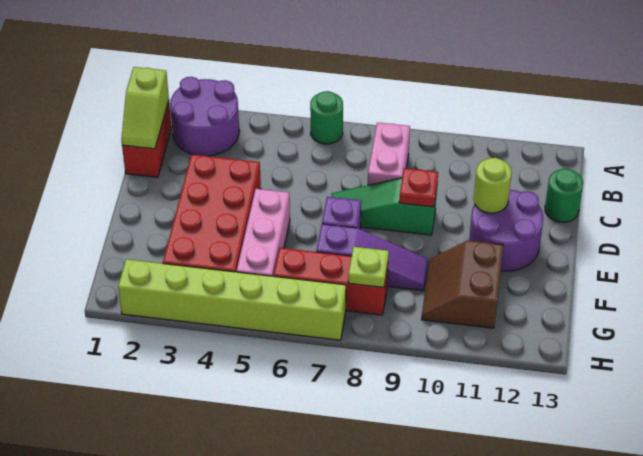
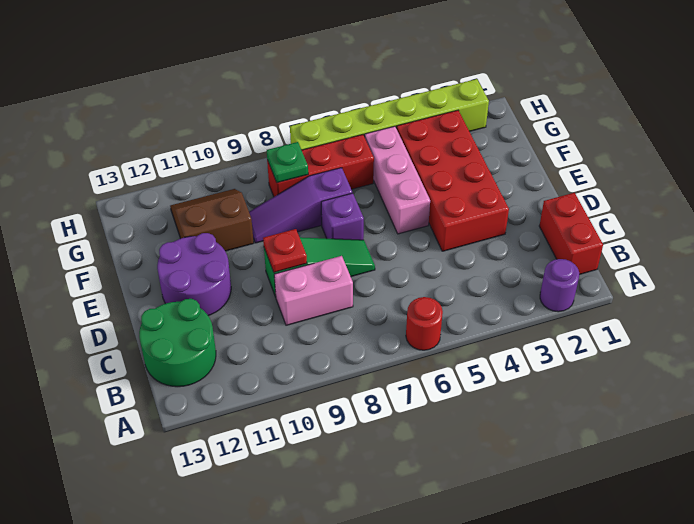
purple 2x2 round brick [170,77,239,156] -> purple 1x1 round brick [540,259,579,312]
green 1x1 round brick [310,91,343,144] -> red 1x1 round brick [406,297,443,350]
lime 1x2 slope [121,67,169,149] -> none
pink 1x2 brick [368,123,410,185] -> pink 1x2 brick turned to [274,256,353,325]
green 1x1 round brick [545,169,583,222] -> green 2x2 round brick [139,299,216,387]
lime 1x1 round brick [474,158,512,213] -> none
brown 2x2 slope [421,240,503,328] -> brown 2x2 slope turned to [170,189,254,251]
lime 1x1 plate [348,247,389,287] -> green 1x1 plate [267,142,308,183]

